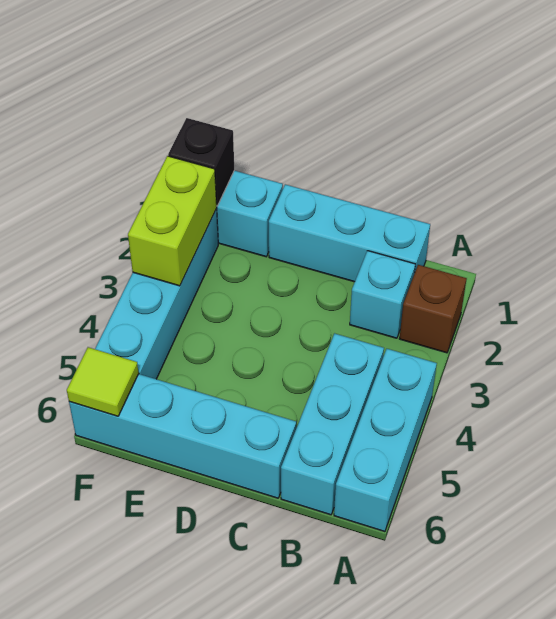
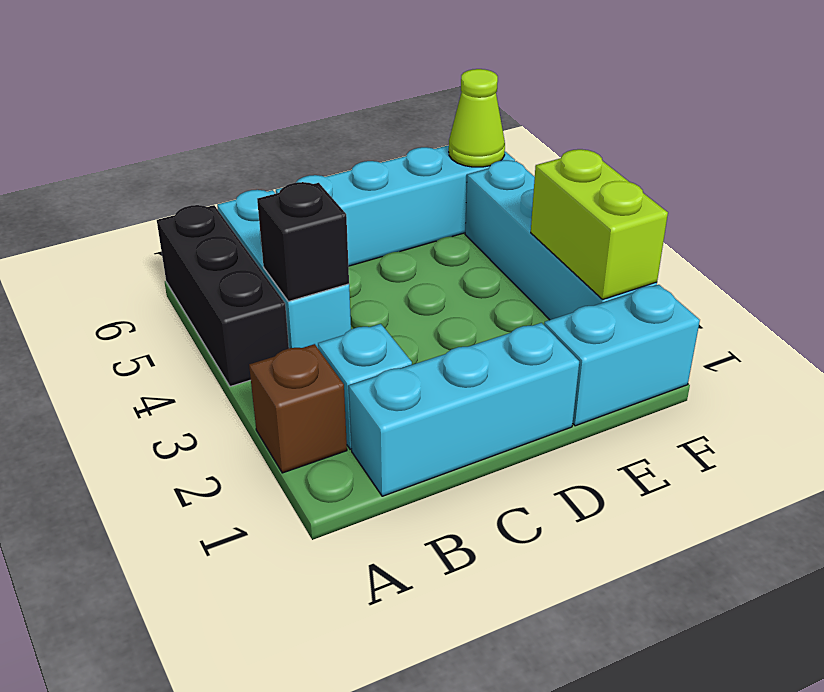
cyan 1x3 brick [334,349,437,532] -> black 1x3 brick [157,205,289,387]
black 1x1 brick [168,118,234,206] -> black 1x1 brick moved to [257,182,349,302]
lime 1x1 tile [67,347,139,416] -> lime 1x1 cone [449,69,505,167]

